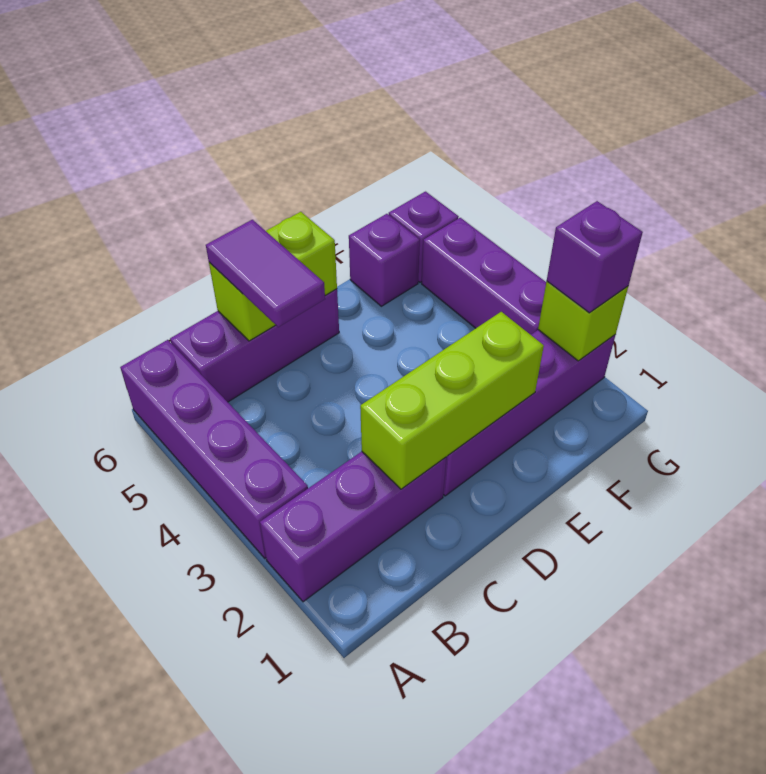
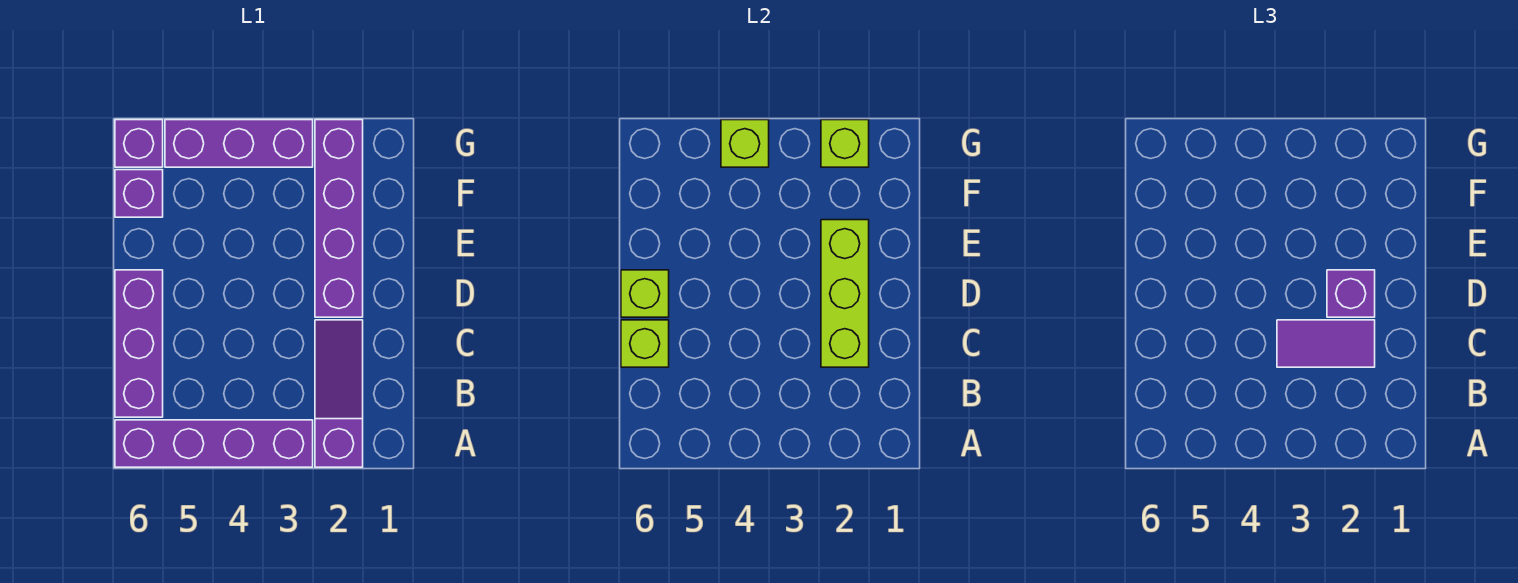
purple 1x3 brick [260,452,446,602] -> purple 1x3 slope [315,320,363,467]
purple 1x2 tile [206,220,325,327] -> purple 1x2 tile moved to [1277,320,1375,367]
purple 1x1 brick [547,201,643,313] -> purple 1x1 brick moved to [1327,270,1375,317]
none -> lime 1x1 brick [721,120,769,167]

